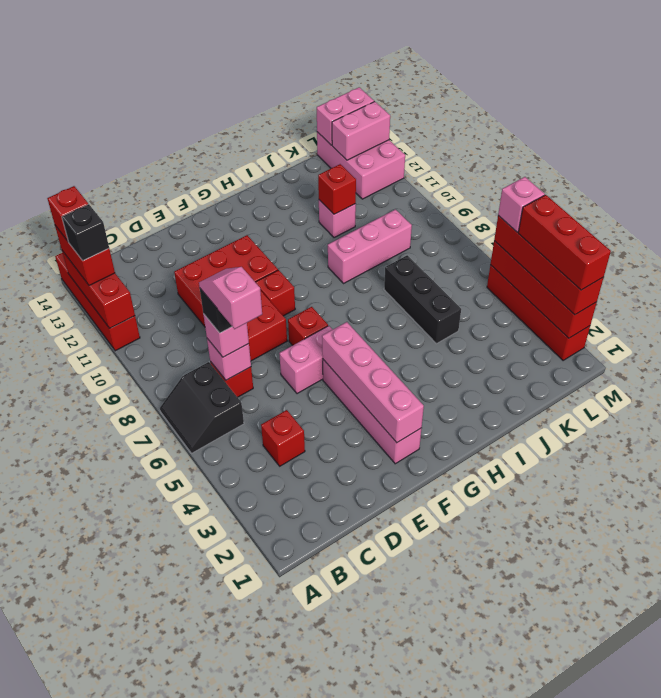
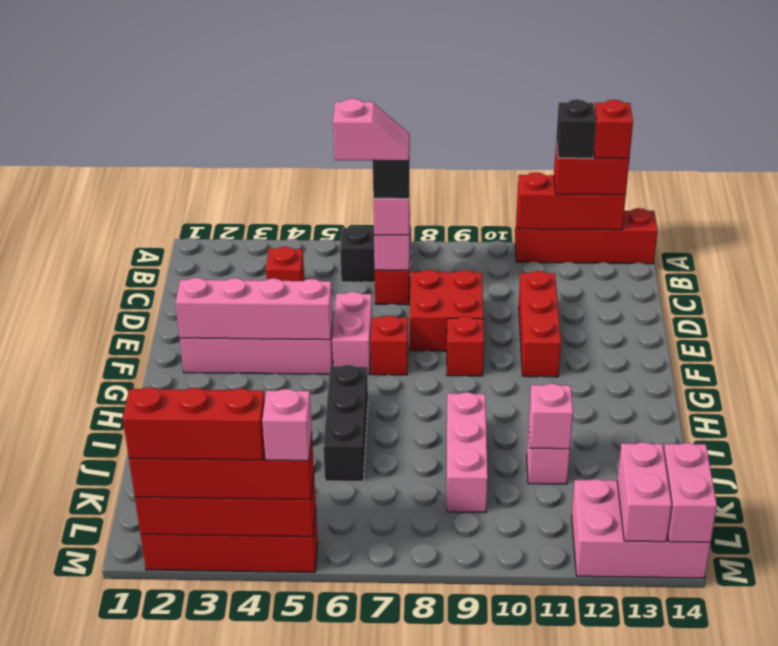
red 2x3 brick [174,235,278,327] -> red 1x3 brick [519,271,561,377]
black 1x3 brick [384,255,461,344] -> black 1x3 brick turned to [323,365,368,481]
red 1x1 brick [318,164,356,214] -> pink 1x1 brick [529,384,573,449]

